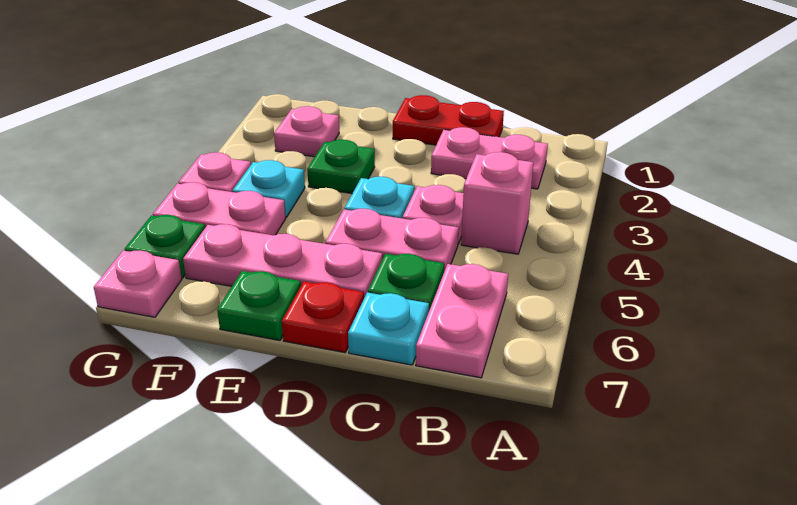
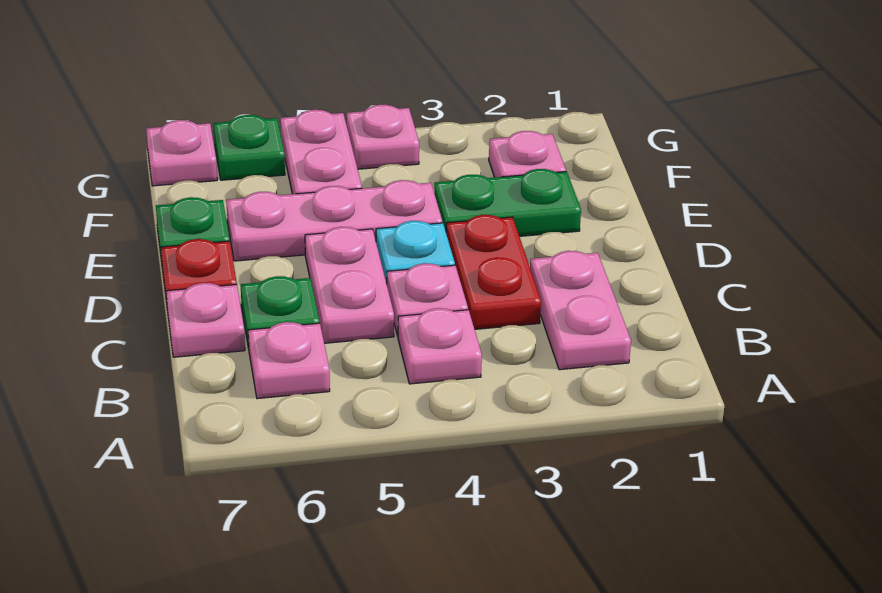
pink 1x1 brick [461,152,534,254] -> pink 1x1 plate [398,308,482,384]
pink 1x2 plate [416,264,508,378] -> pink 1x1 plate [248,322,330,399]
red 1x2 plate [393,95,504,145] -> red 1x2 plate moved to [446,215,541,329]
cyan 1x1 plate [348,292,429,365] -> pink 1x1 plate [166,283,245,357]
pink 1x3 plate [183,224,382,298] -> pink 1x3 plate turned to [226,180,442,261]
green 1x1 plate [307,140,375,194] -> green 1x2 plate [434,169,581,236]
cyan 1x1 plate [233,160,305,217] -> none

